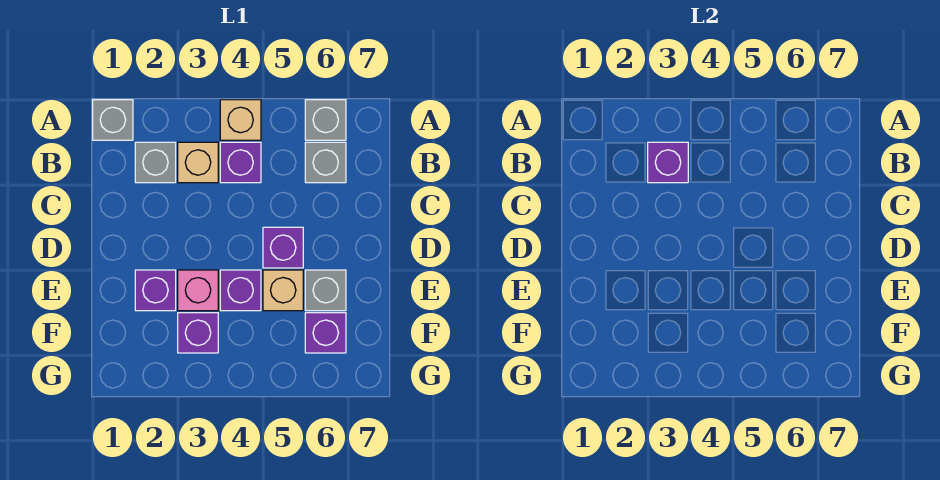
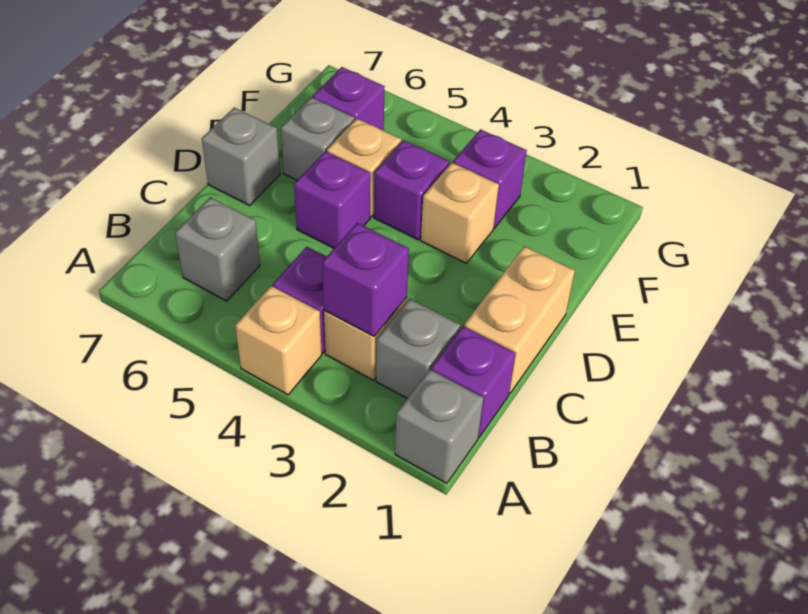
grey 1x1 brick [305,100,346,140] -> grey 1x1 brick moved to [202,108,280,206]
none -> tan 1x2 brick [464,246,575,394]
purple 1x1 brick [135,270,176,311] -> purple 1x1 brick moved to [431,326,516,437]
pink 1x1 brick [178,270,218,311] -> tan 1x1 brick [421,163,499,263]

